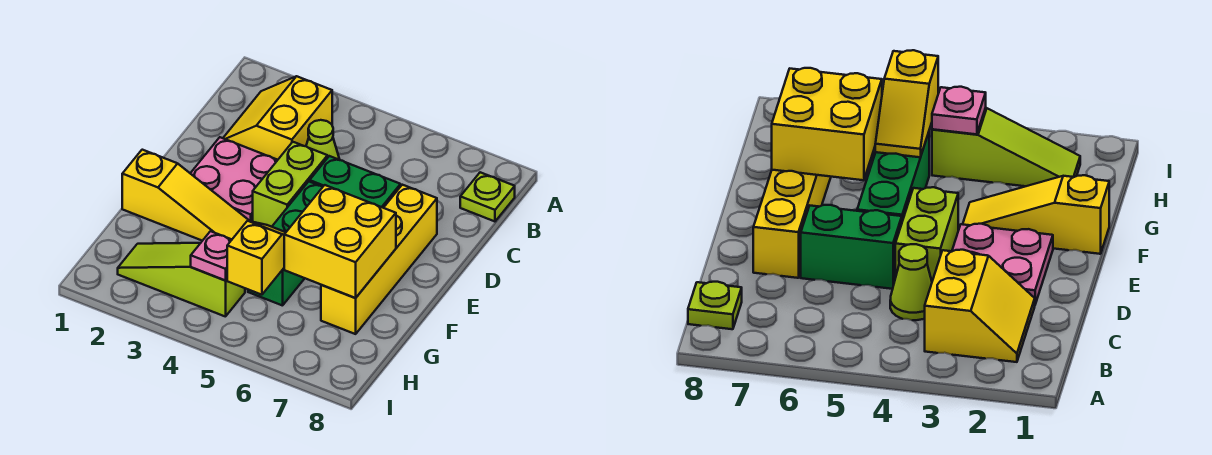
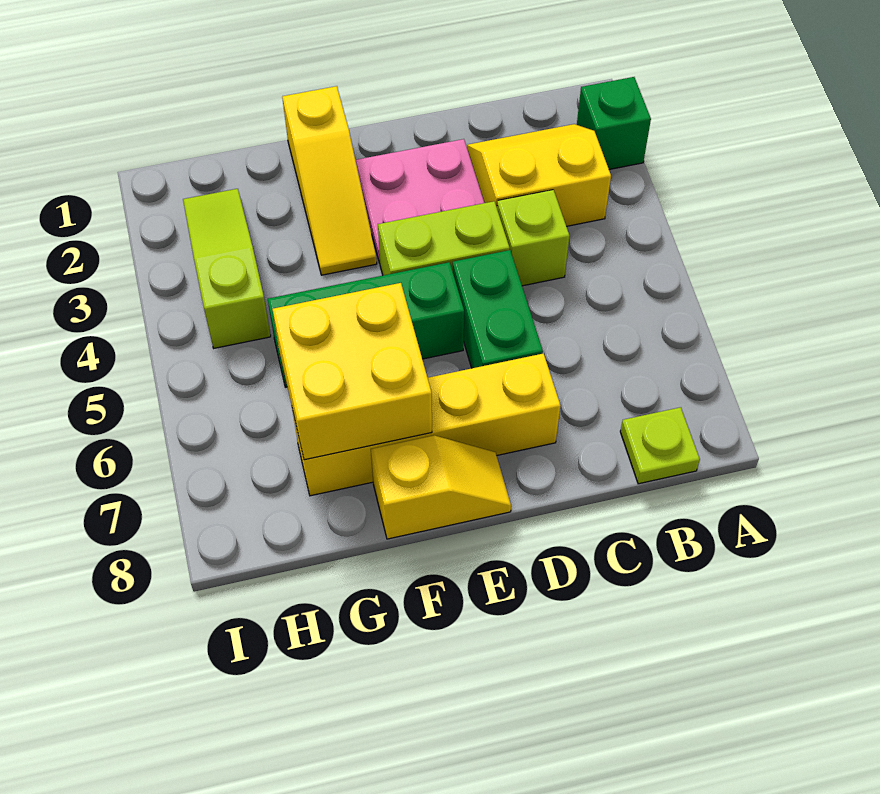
none -> green 1x1 brick [577,77,651,170]
lime 1x1 cone [306,120,340,160] -> lime 1x1 brick [497,190,569,286]
yellow 1x2 slope [227,221,286,295] -> yellow 1x2 slope moved to [371,435,511,539]
pink 1x1 plate [191,231,232,281] -> none

